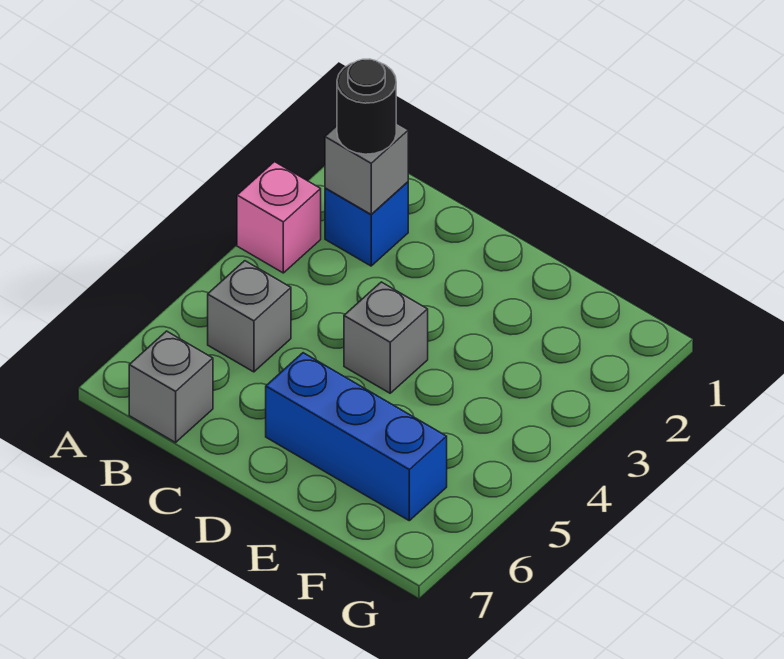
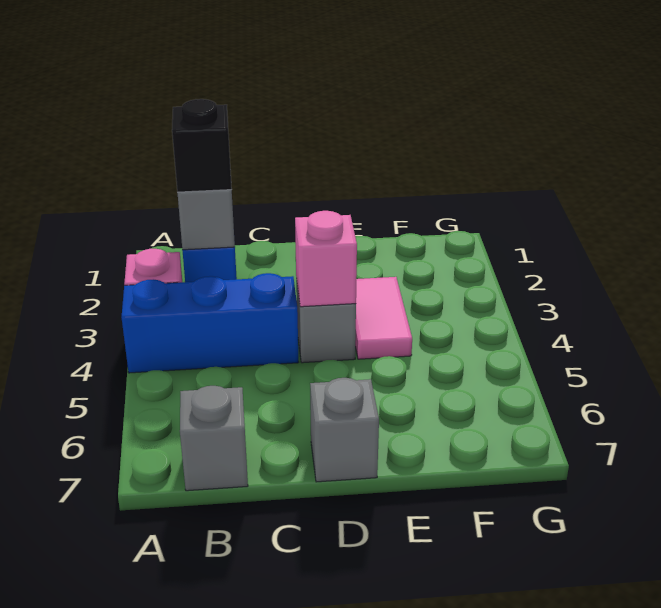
black 1x1 round brick [337,59,396,154] -> black 1x1 brick [172,99,232,192]
grey 1x1 brick [208,261,291,372] -> grey 1x1 brick moved to [310,378,379,482]
none -> pink 1x1 brick [295,211,357,307]
blue 1x3 brick [266,353,447,521] -> blue 1x3 brick moved to [122,273,298,373]
none -> pink 1x2 tile [355,277,412,359]

